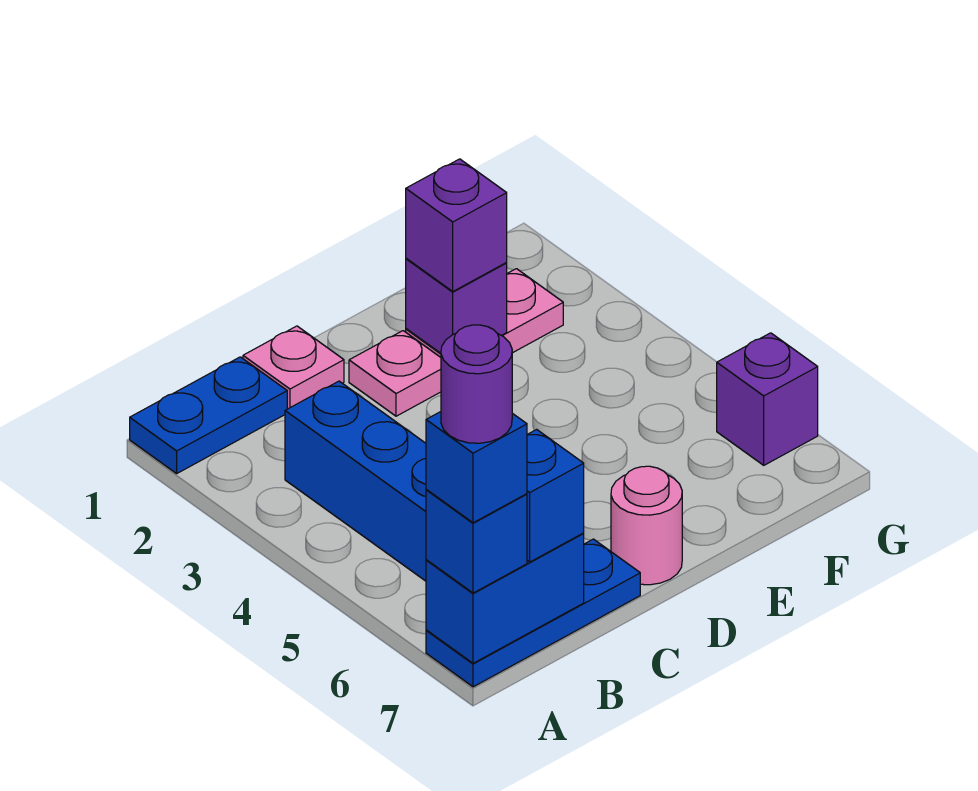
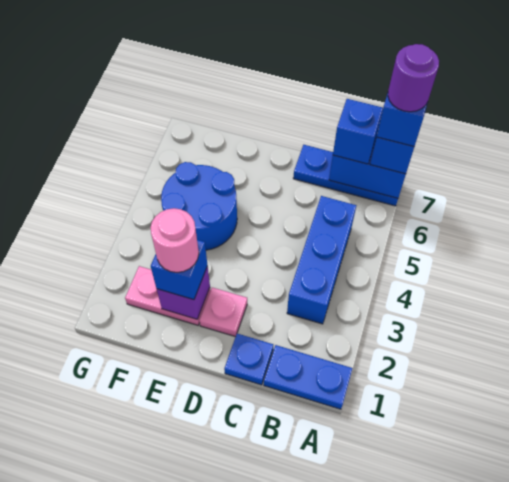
pink 1x1 plate [243,326,344,409] -> blue 1x1 plate [224,334,273,385]
pink 1x1 round brick [611,466,682,585] -> pink 1x1 round brick moved to [150,208,199,272]
purple 1x1 brick [406,159,507,291] -> blue 1x1 brick [151,240,207,300]
none -> blue 2x2 round brick [161,162,237,250]
purple 1x1 brick [717,333,818,465] -> none

